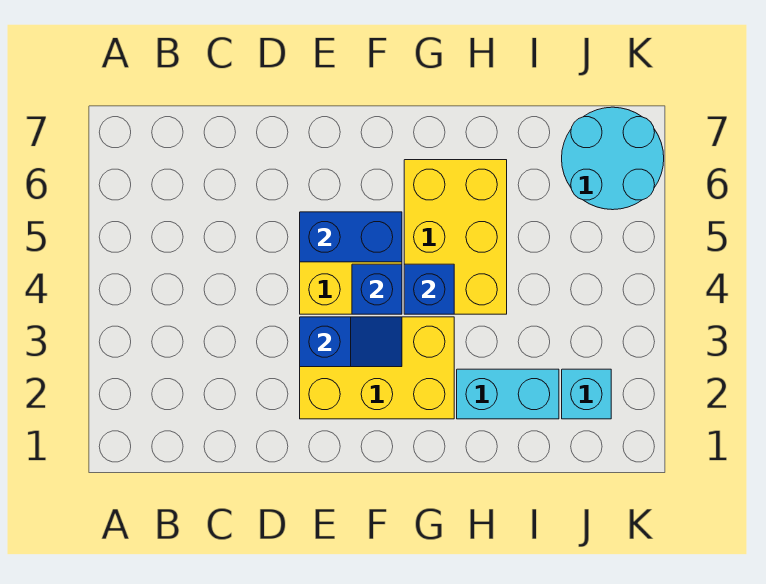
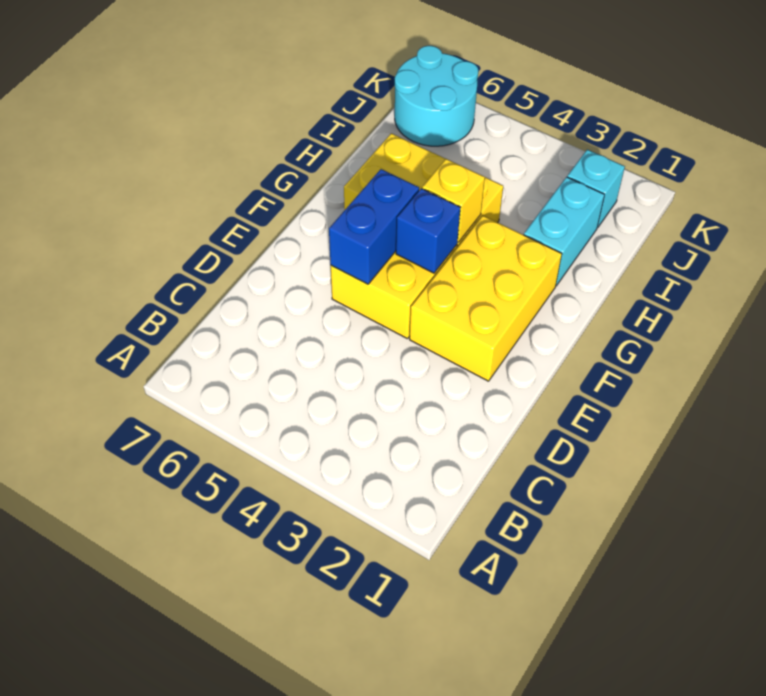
blue 1x2 slope [300,317,402,367] -> none
blue 1x1 brick [404,264,454,314] -> yellow 1x1 brick [422,159,485,242]

